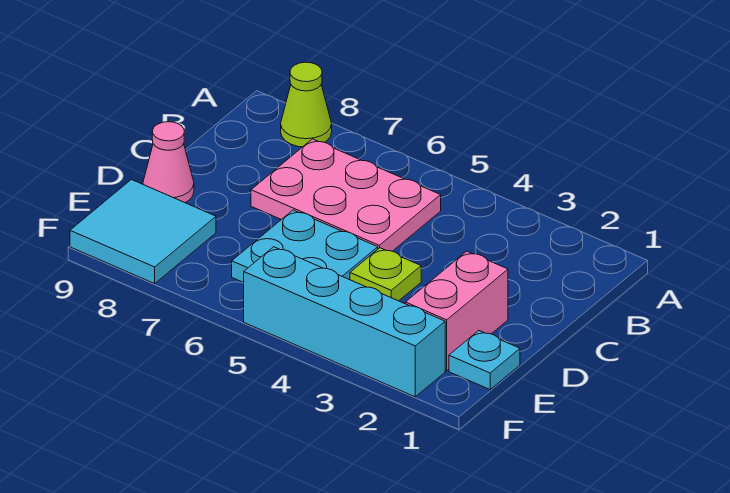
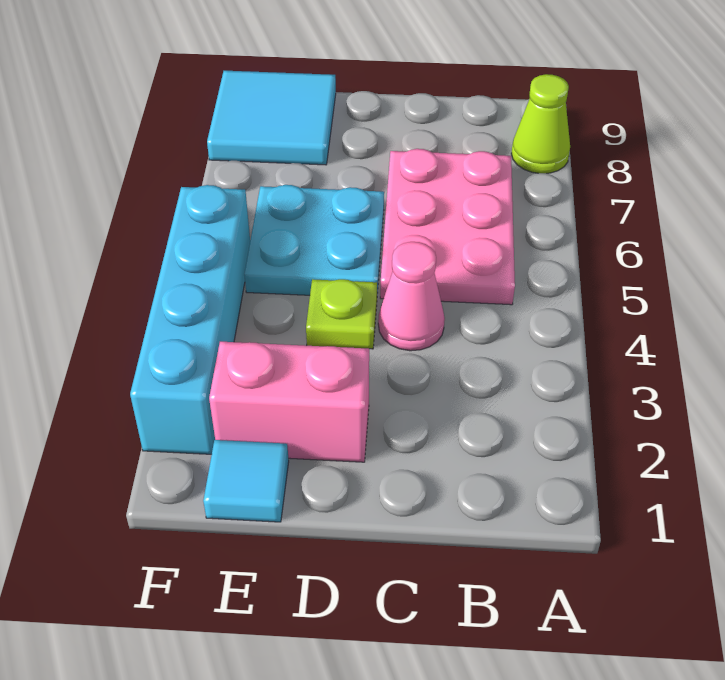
pink 1x1 cone [143,122,194,203] -> pink 1x1 cone moved to [378,242,445,351]
cyan 1x1 plate [449,331,520,389] -> cyan 1x1 tile [203,440,289,522]

